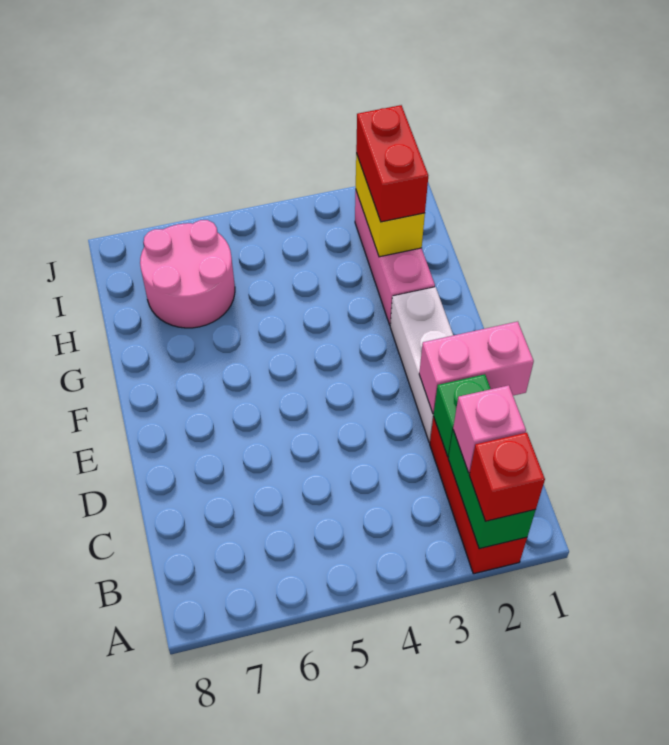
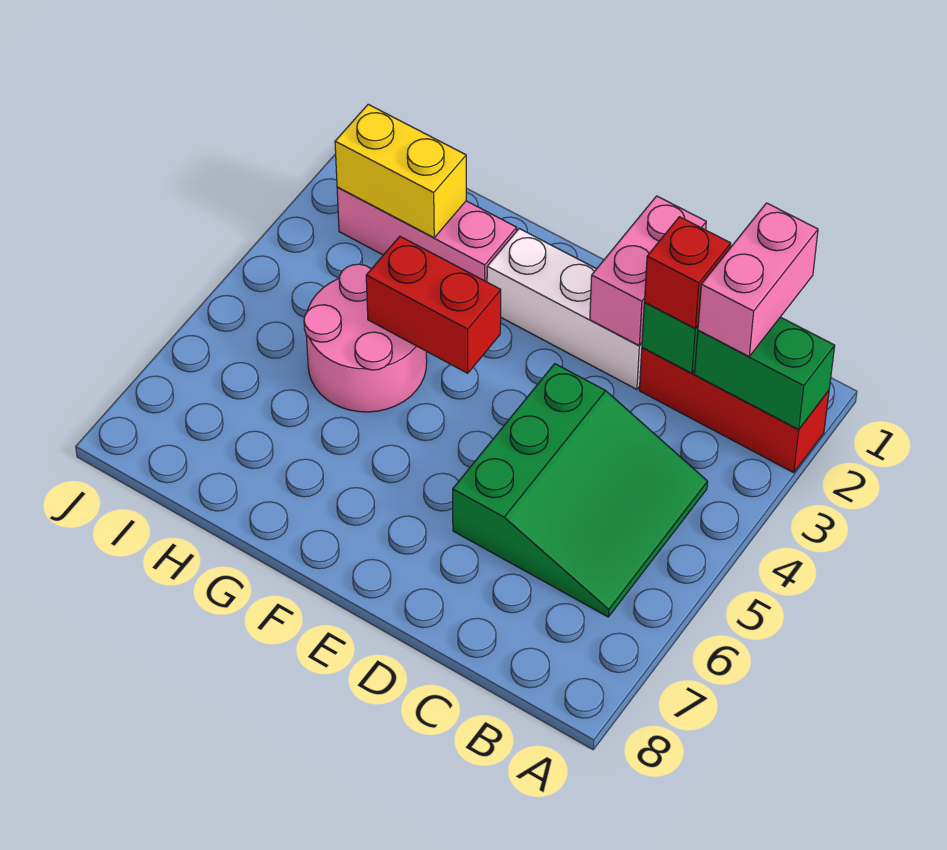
red 1x1 brick [469,433,545,521] -> red 1x1 brick moved to [645,217,731,328]
pink 1x1 brick [453,385,526,473] -> pink 1x2 brick [698,203,818,356]
none -> green 3x3 slope [453,364,708,617]
red 1x2 brick [356,105,428,222] -> red 1x2 brick moved to [366,236,501,373]
pink 2x2 round brick [140,220,235,328] -> pink 2x2 round brick moved to [304,264,427,412]

